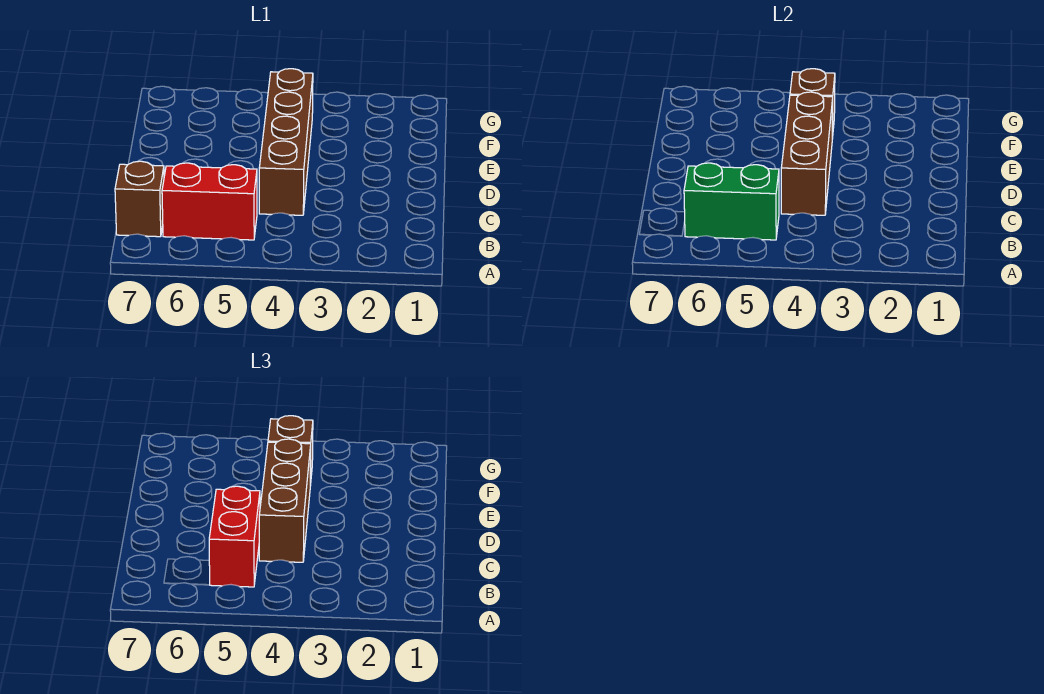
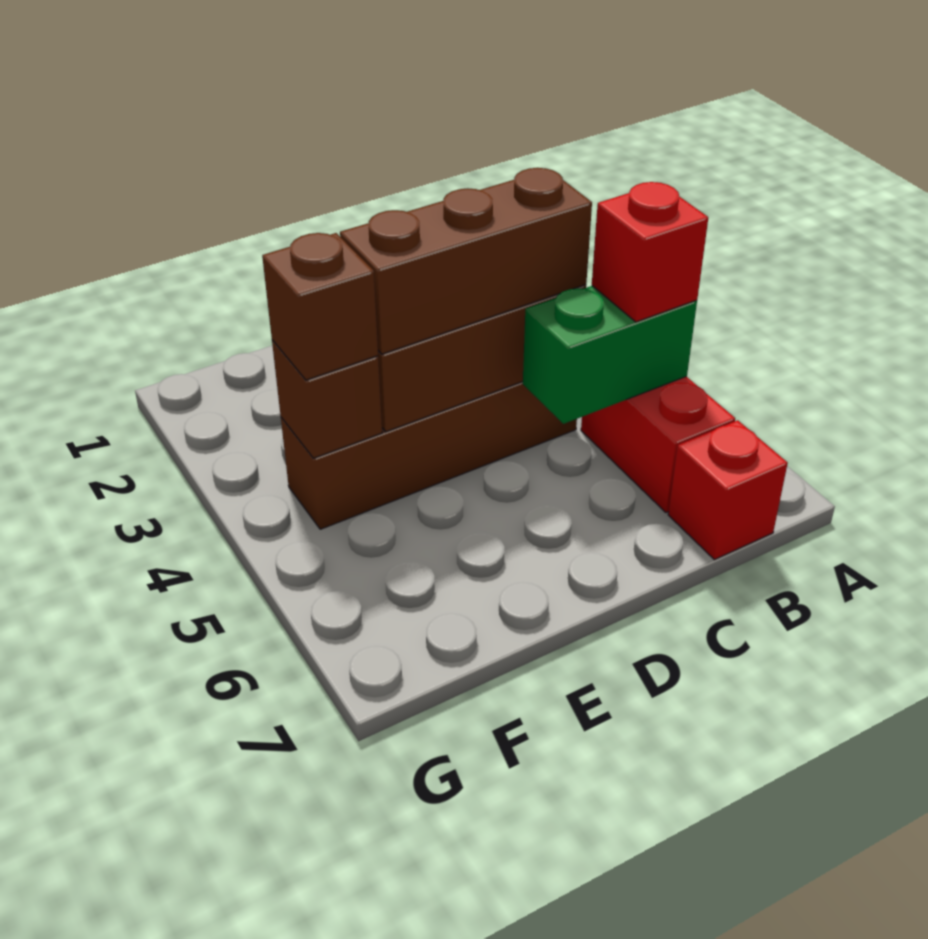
green 1x2 brick [684,163,779,240] -> green 1x2 brick turned to [523,286,697,424]
red 1x2 brick [209,486,260,587] -> red 1x1 brick [592,182,708,322]
brown 1x1 brick [115,161,164,237] -> red 1x1 brick [668,420,788,560]

